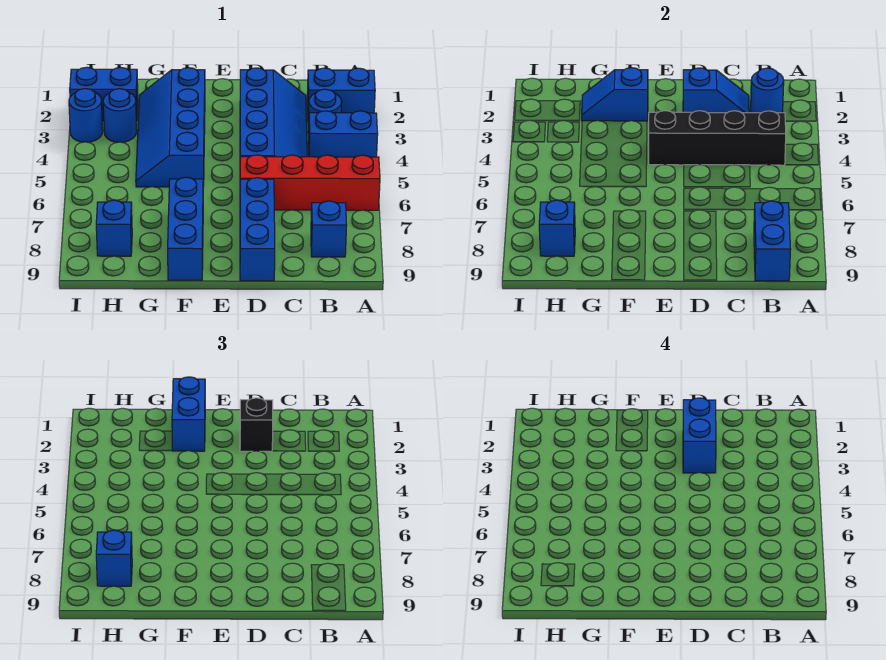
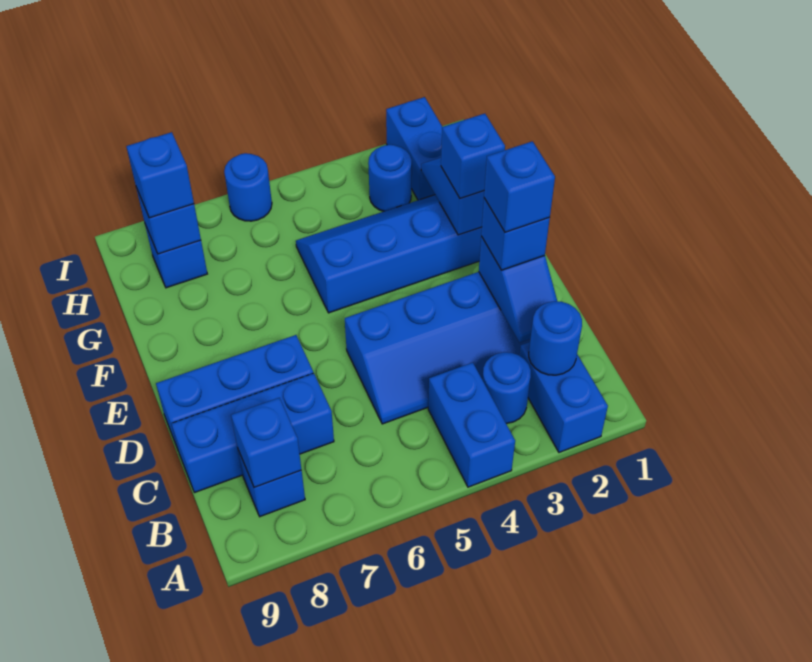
red 1x4 brick [240,155,380,210] -> none
black 1x4 brick [649,111,786,165] -> none
blue 1x2 brick [754,201,791,281] -> blue 1x1 brick [231,398,301,488]
black 1x1 brick [240,398,273,451] -> blue 1x1 brick [481,198,550,270]
blue 1x2 brick [683,398,716,473] -> blue 1x1 brick [484,141,555,232]
blue 1x2 brick [172,377,205,451] -> blue 1x1 brick [441,114,505,198]
blue 1x3 brick [168,177,203,281] -> blue 1x3 brick moved to [171,373,334,493]
blue 1x1 round brick [69,89,103,142] -> blue 1x1 round brick moved to [224,153,272,221]

